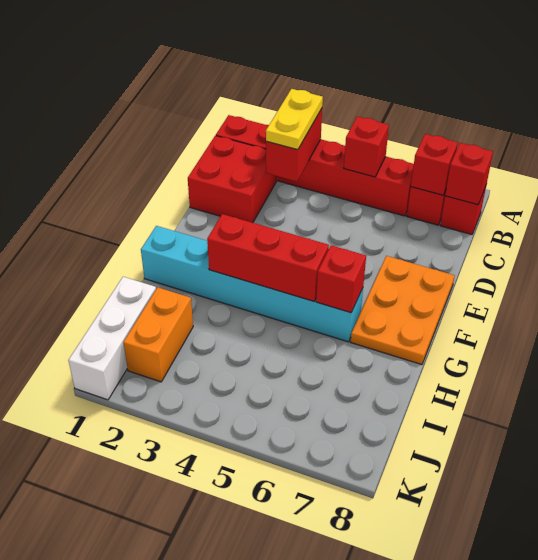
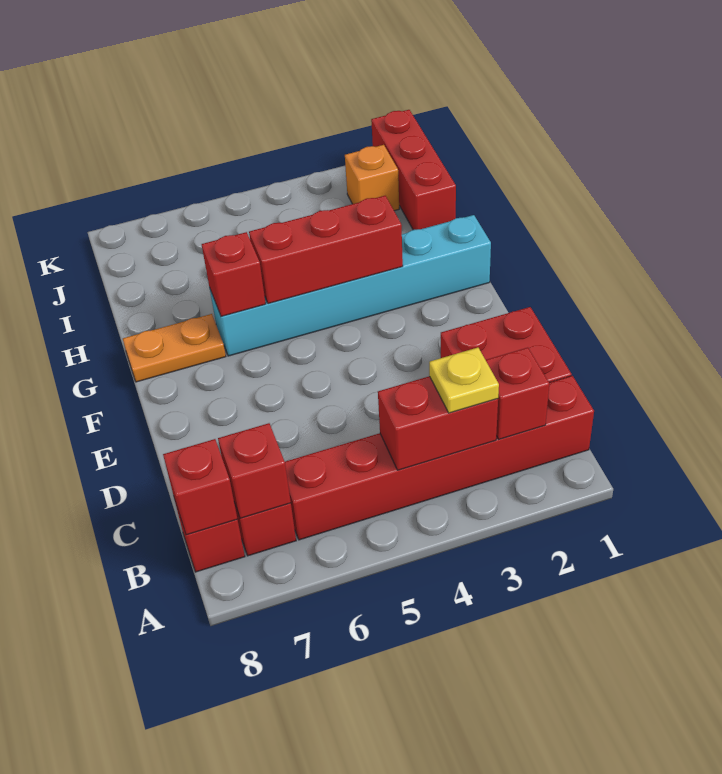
red 1x2 brick [266,109,322,181] -> red 1x2 brick turned to [378,376,498,470]
yellow 1x2 plate [266,89,323,150] -> yellow 1x1 plate [429,348,499,413]
red 1x1 brick [344,117,389,177] -> red 1x1 brick moved to [486,348,549,439]
orange 2x3 plate [351,256,455,365] -> orange 1x2 plate [123,314,226,382]
white 1x3 brick [68,277,156,400] -> red 1x3 brick [371,110,456,230]
orange 1x2 brick [123,287,193,382] -> orange 1x1 brick [345,145,399,211]

